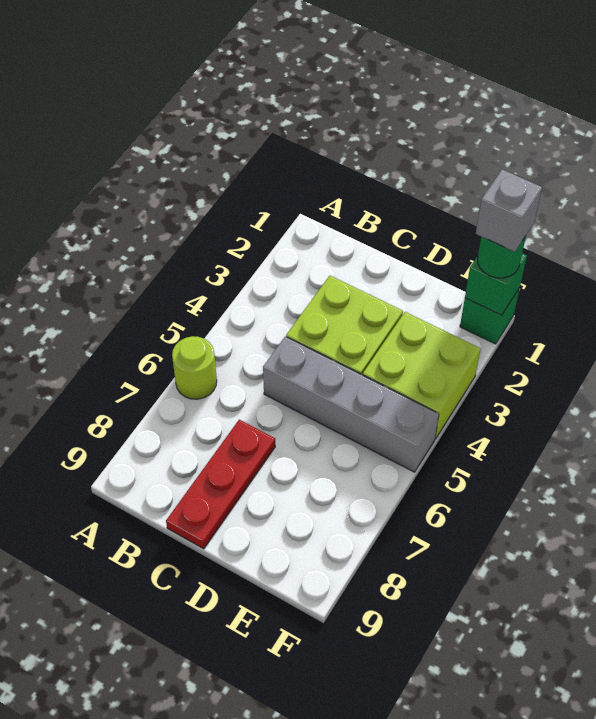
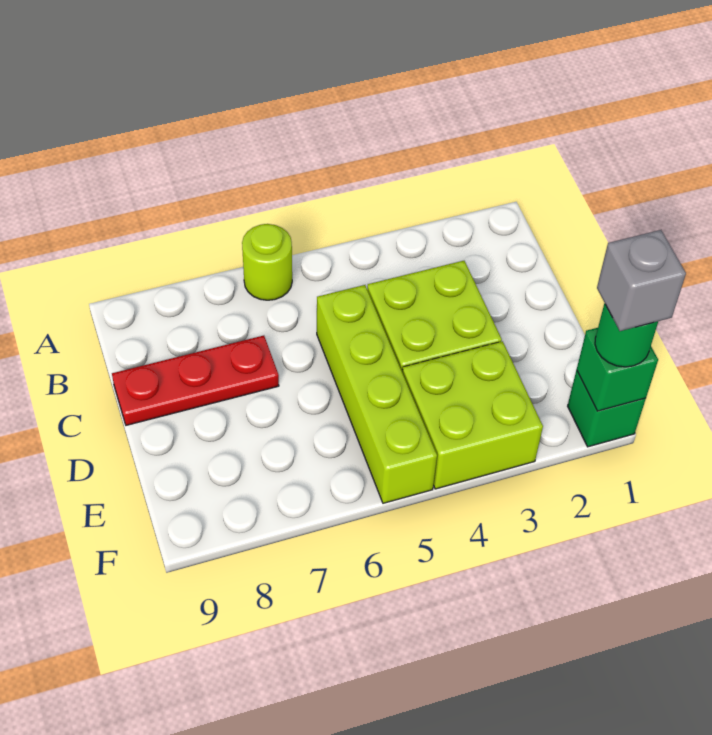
grey 1x4 brick [263,337,439,472] -> lime 1x4 brick [317,285,437,503]

